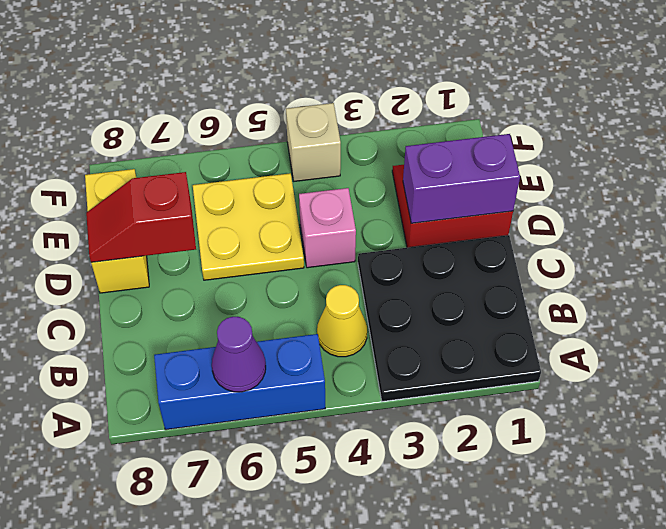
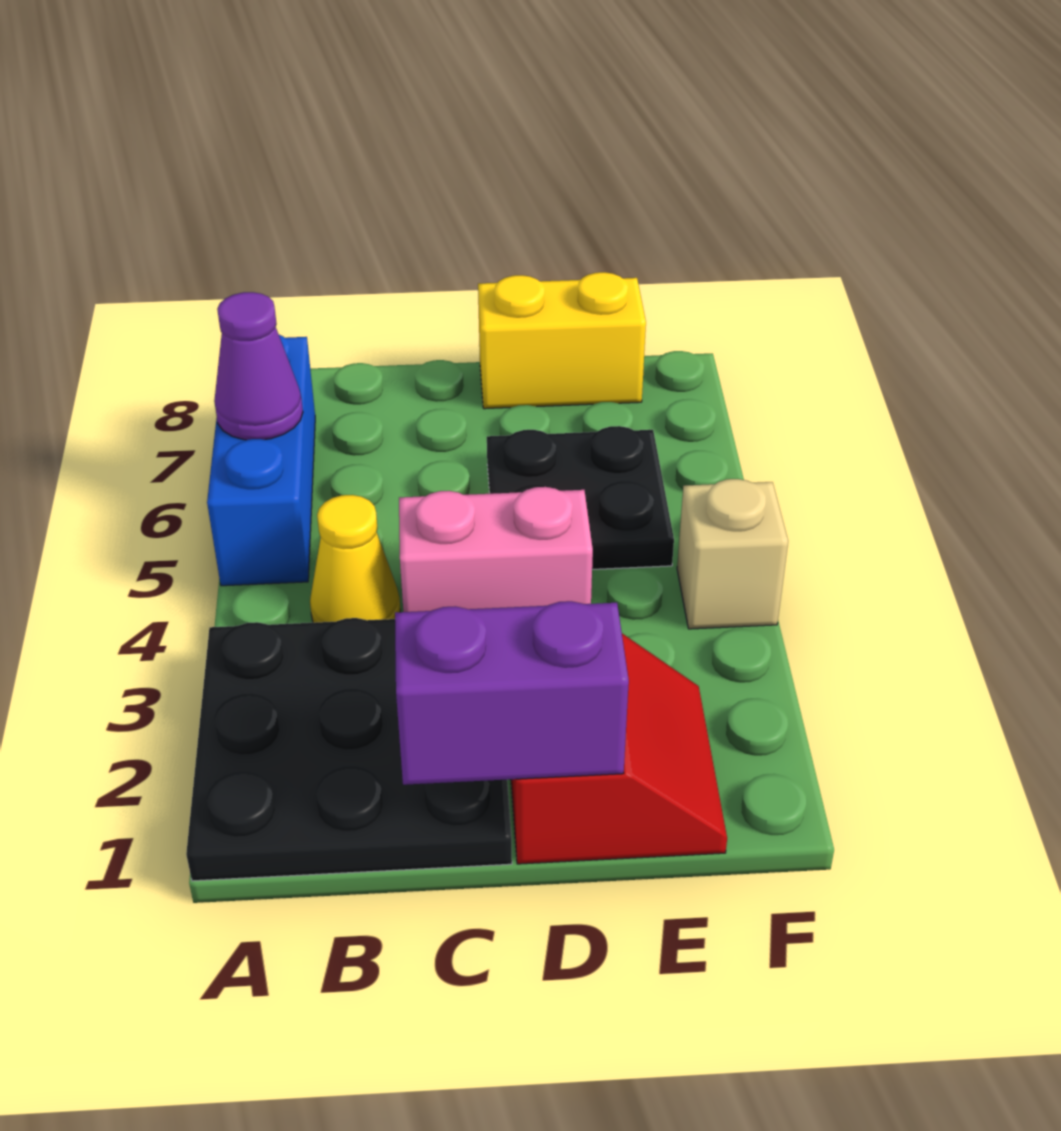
purple 1x2 brick [403,134,520,223] -> purple 1x2 brick turned to [395,601,629,785]
pink 1x1 brick [299,188,356,268] -> pink 1x2 brick [399,487,593,612]
yellow 2x2 plate [193,173,304,280] -> black 2x2 plate [487,426,674,569]
red 1x2 slope [86,172,196,262] -> none

